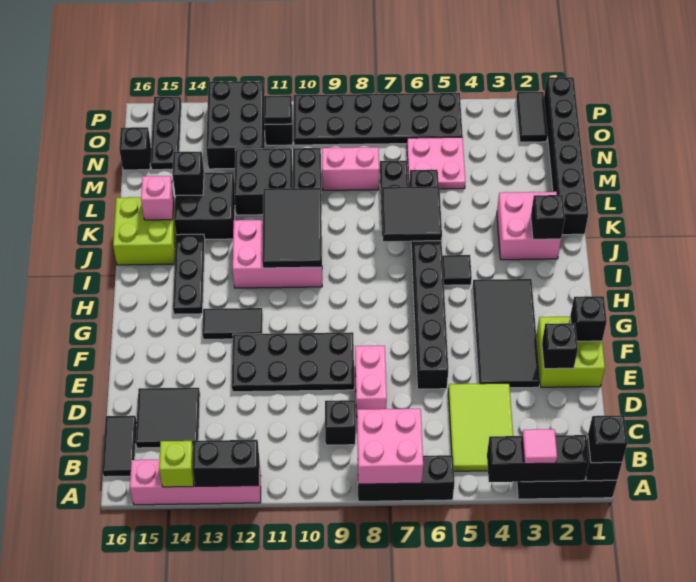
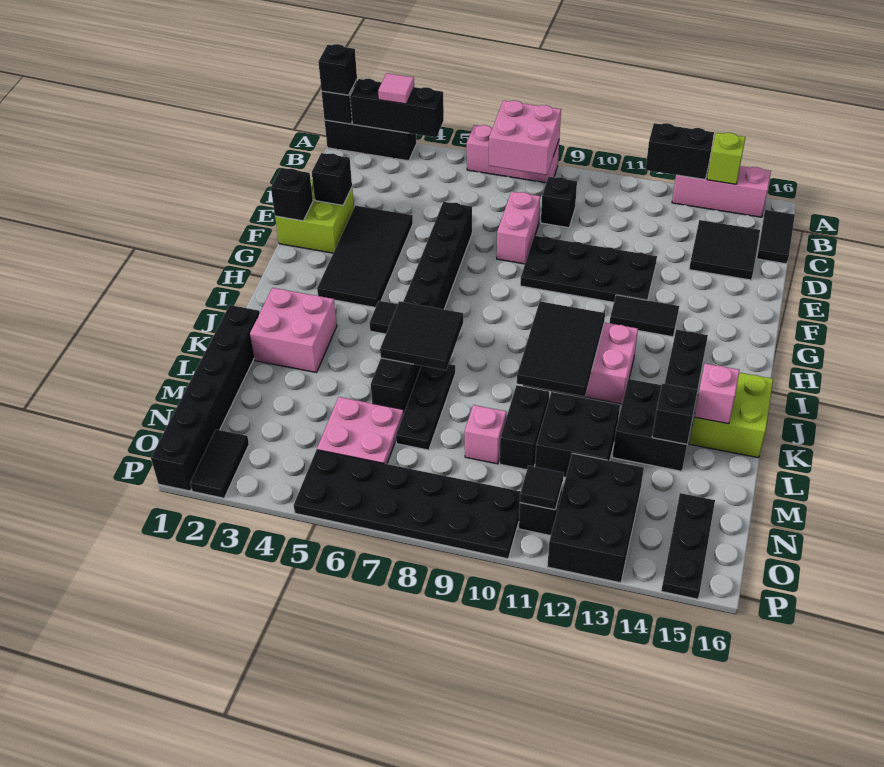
black 1x3 brick [358,455,455,501] -> pink 1x3 brick [467,125,559,183]
pink 1x4 brick [130,460,261,505] -> pink 1x3 brick [672,161,771,217]
lime 2x3 tile [448,383,513,471] -> none
black 1x1 brick [531,195,565,239] -> none
pink 1x2 brick [322,147,379,190] -> pink 1x1 brick [465,405,506,464]
black 1x1 brick [119,127,151,170] -> none

